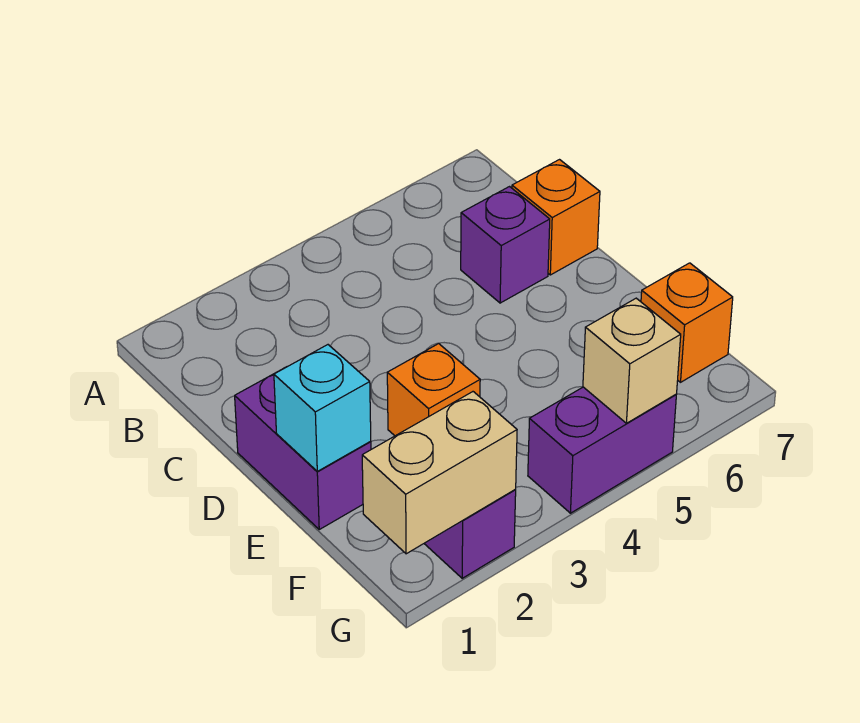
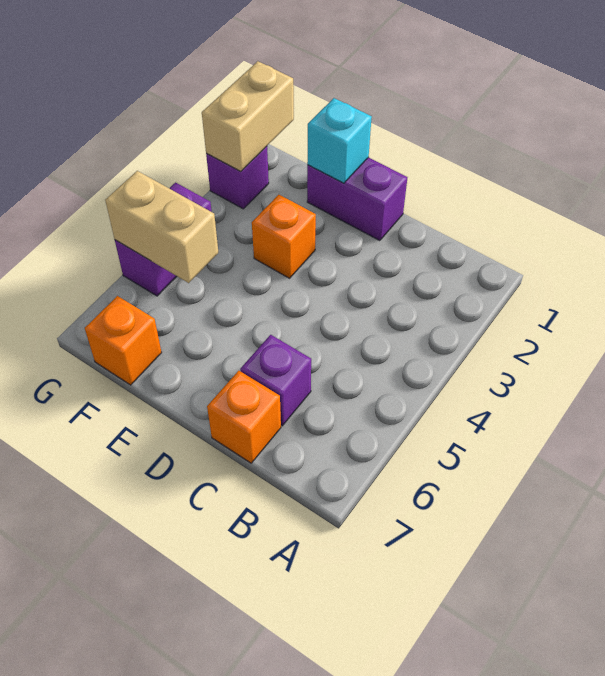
tan 1x1 brick [583,298,681,423] -> tan 1x2 brick [105,171,218,283]

